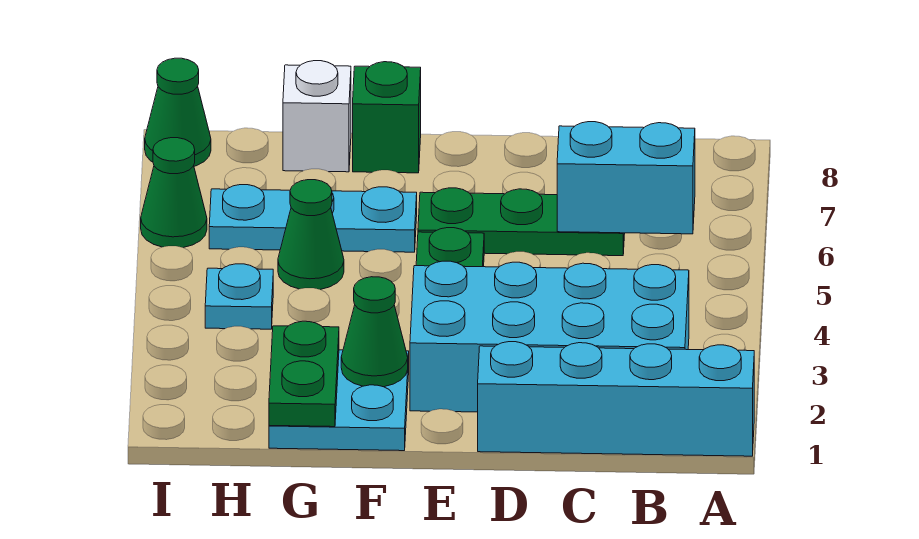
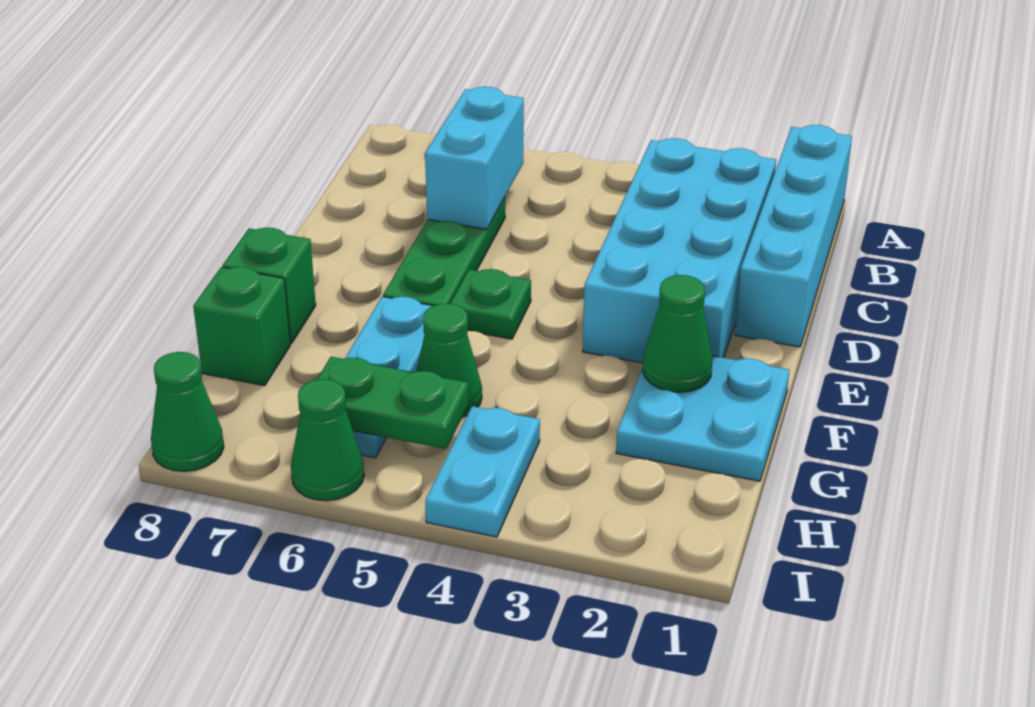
green 1x2 plate [269,321,339,427] -> green 1x2 plate moved to [317,357,468,449]
white 1x1 brick [283,61,351,172] -> green 1x1 brick [193,267,290,386]
cyan 1x1 plate [205,264,273,329] -> cyan 1x2 plate [425,406,540,537]

